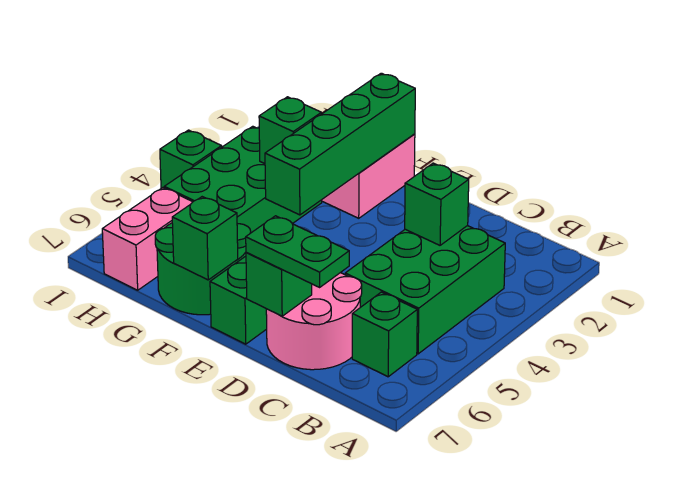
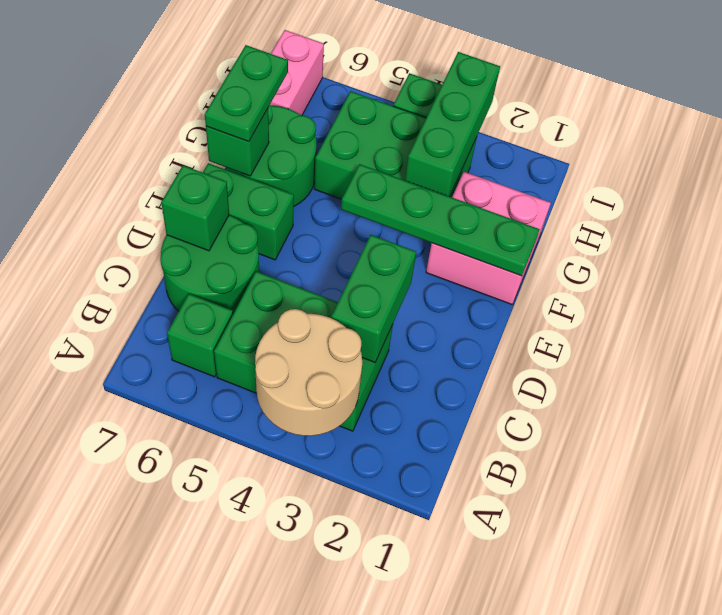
none -> tan 2x2 round brick [255,309,362,436]
green 1x1 brick [405,163,469,245] -> green 1x2 brick [332,235,416,362]
pink 2x2 round brick [266,273,362,370] -> green 2x2 round brick [160,215,259,314]
green 1x2 plate [246,216,349,287] -> green 1x2 plate moved to [205,45,288,142]
green 1x4 brick [265,73,415,215] -> green 1x4 plate [341,164,540,276]
green 1x1 brick [259,97,321,164] -> green 1x3 brick [405,52,500,197]
pink 1x2 brick [102,188,192,290] -> pink 1x2 brick turned to [270,30,324,116]

